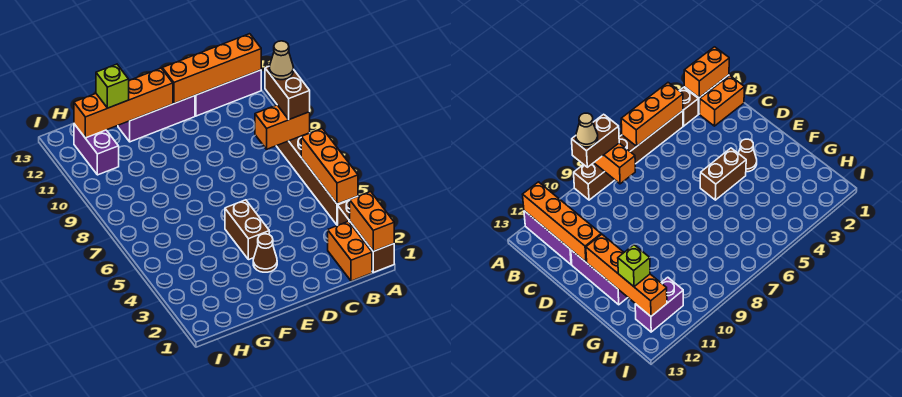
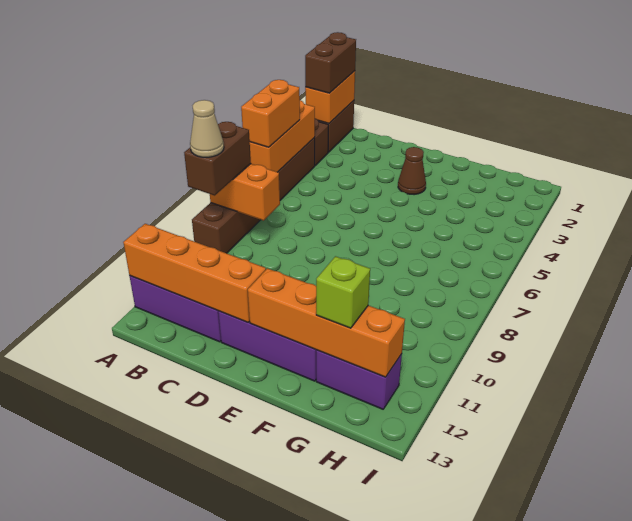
orange 1x2 brick [328,221,372,281] -> orange 1x2 brick moved to [241,80,300,147]
brown 1x2 brick [225,200,269,260] -> brown 1x2 brick moved to [305,32,356,93]
purple 1x2 brick [74,124,119,175] -> purple 1x2 brick turned to [316,350,402,409]

